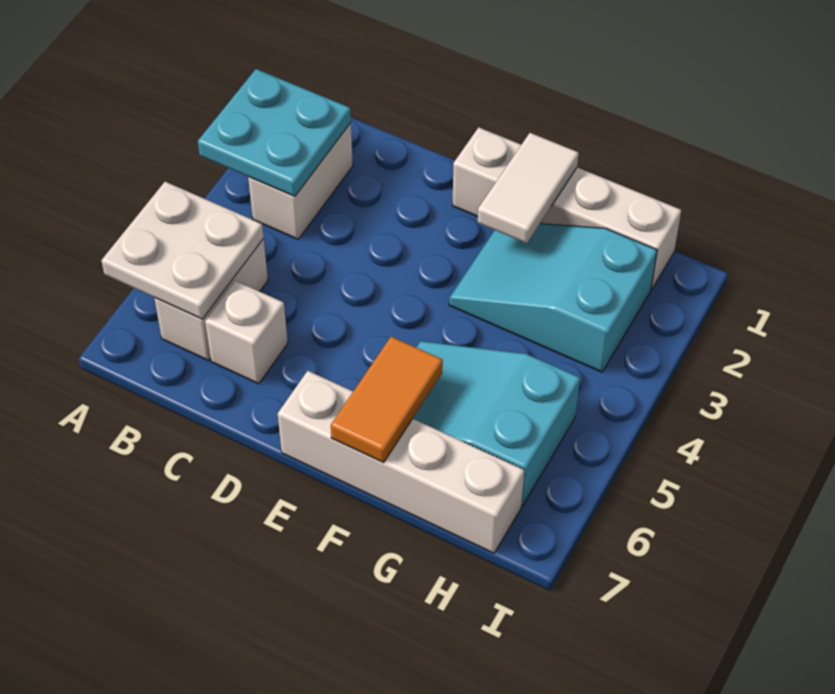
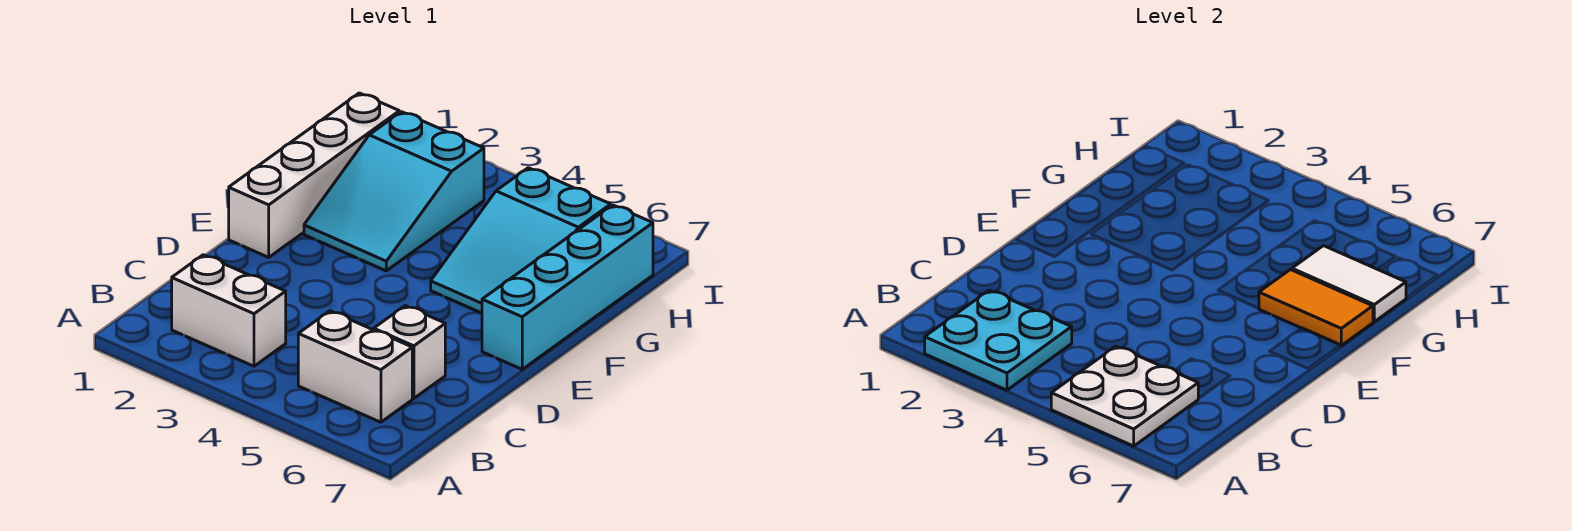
white 1x4 brick [278,371,524,553] -> cyan 1x4 brick [482,205,653,369]
white 1x2 tile [478,133,579,243] -> white 1x2 tile moved to [1292,246,1406,322]

